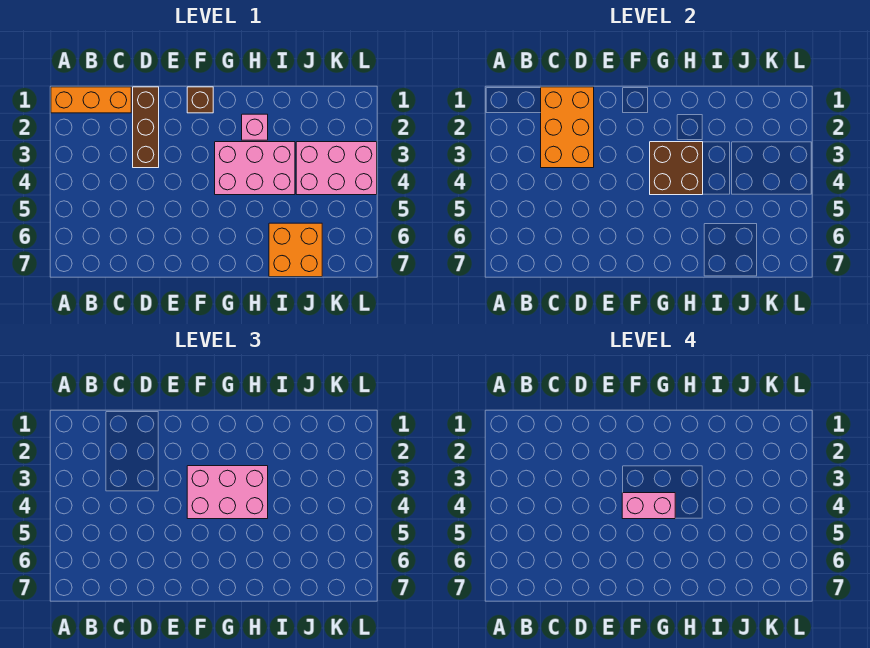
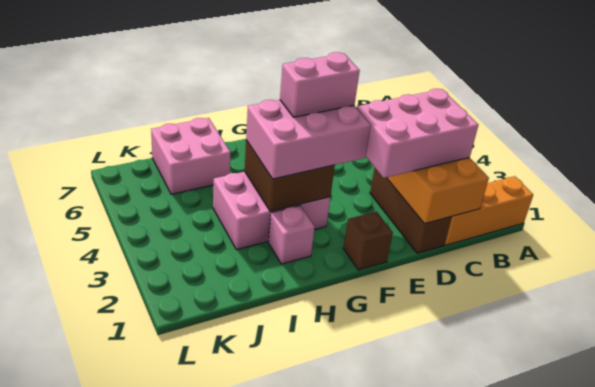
orange 2x2 brick [269,223,322,277] -> pink 2x2 brick [151,118,231,194]
pink 2x3 brick [296,142,377,195] -> pink 2x3 brick moved to [356,89,478,178]

